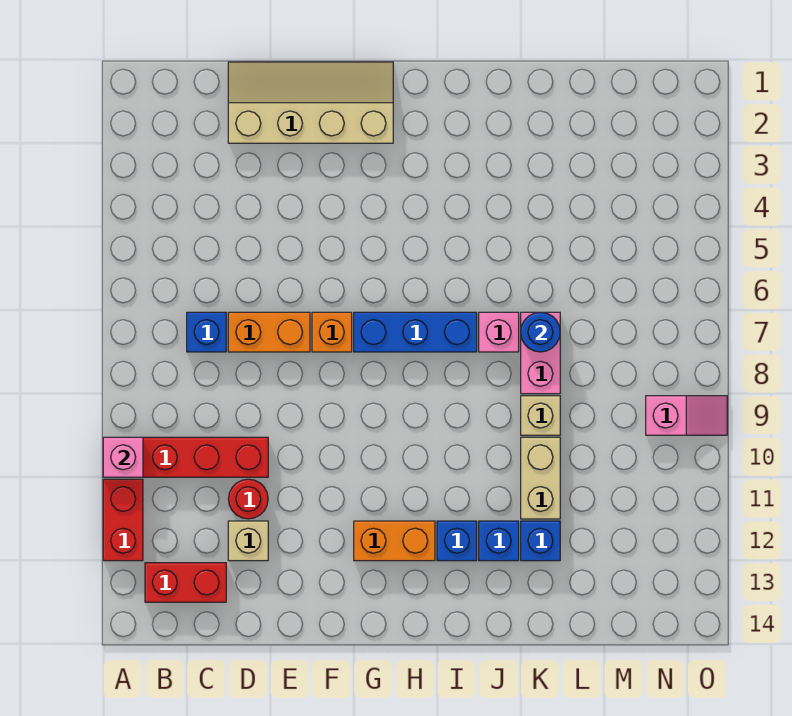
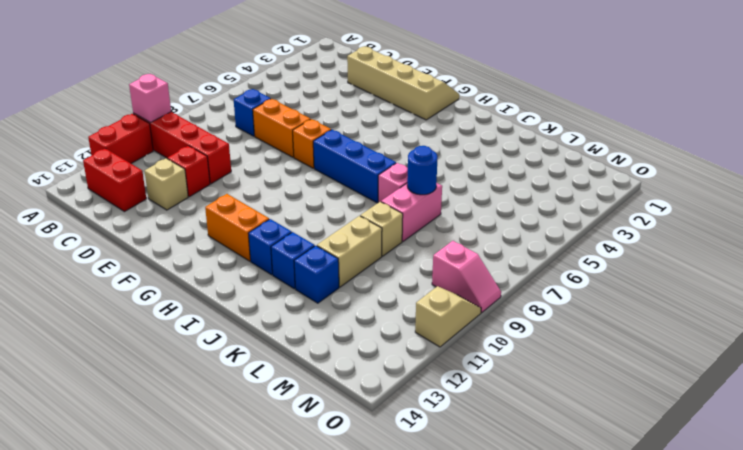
red 1x1 round brick [229,479,268,519] -> red 1x1 brick [167,146,210,197]
none -> tan 1x2 slope [415,286,481,347]

